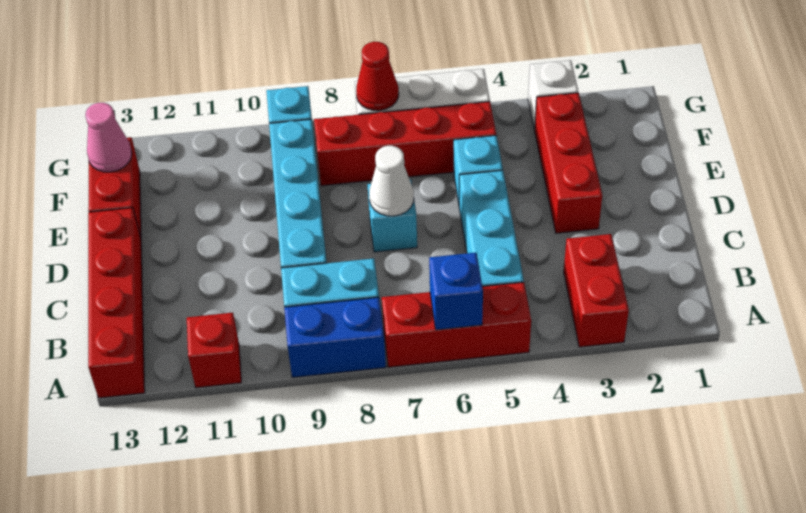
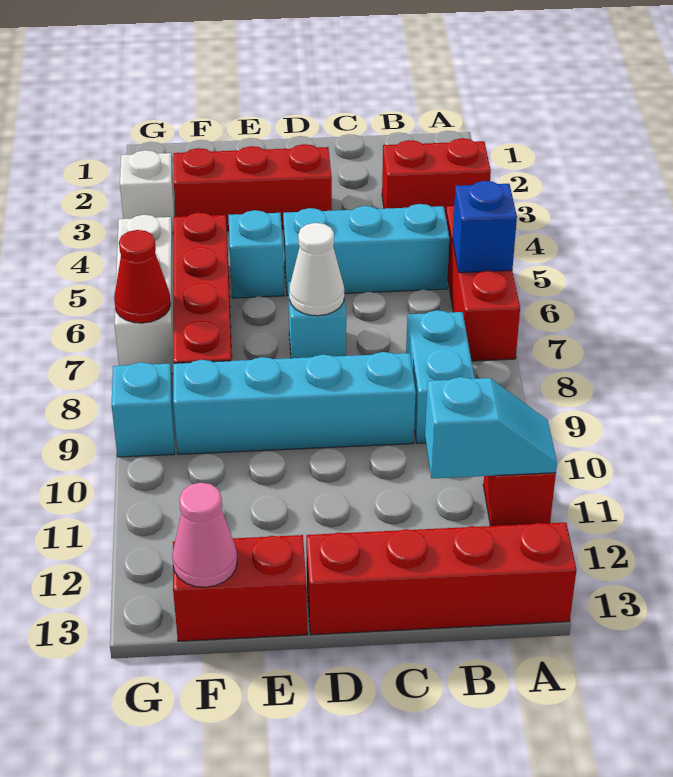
blue 1x2 brick [284,297,386,377] -> none
none -> cyan 1x2 slope [425,377,557,478]

